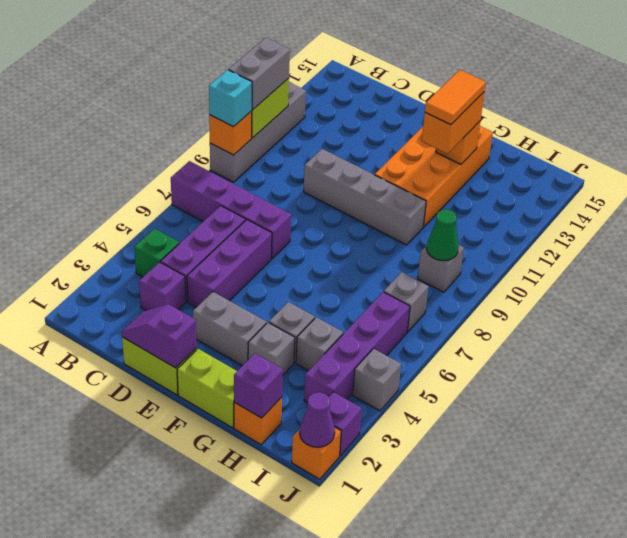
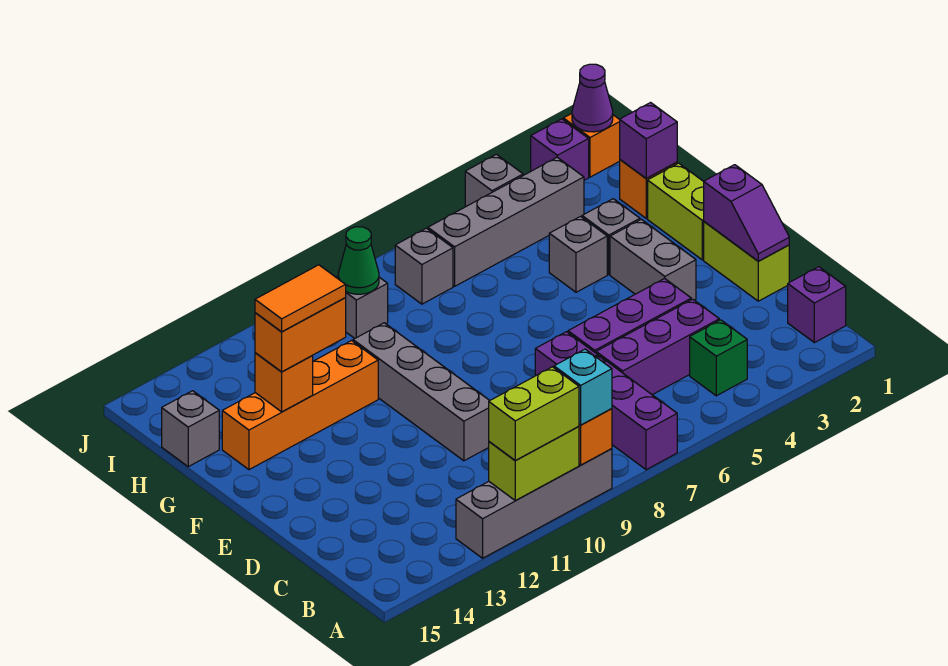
grey 1x2 brick [229,38,290,110] -> lime 1x2 brick [489,367,579,461]
purple 1x1 brick [139,262,186,311] -> purple 1x1 brick moved to [788,267,846,343]
orange 2x4 brick [375,126,493,227] -> orange 1x4 brick [222,341,378,470]
grey 1x1 brick [296,317,343,371] -> grey 1x1 brick moved to [162,391,219,467]
purple 1x4 brick [304,292,410,403] -> grey 1x4 brick [428,157,584,286]

